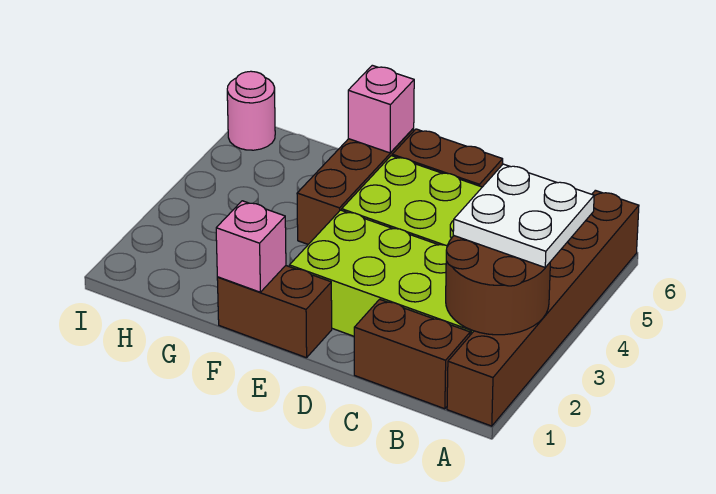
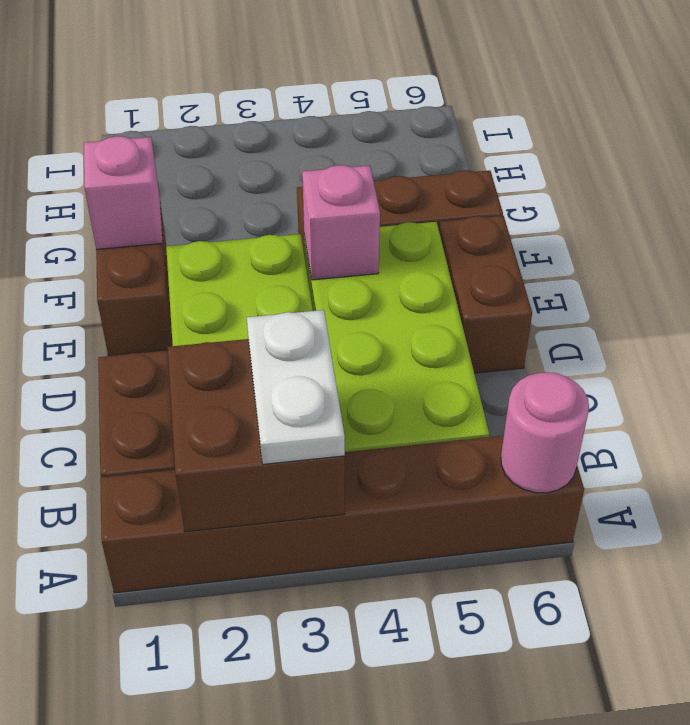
brown 2x2 round brick [446,236,550,335] -> brown 2x2 brick [168,339,345,532]
white 2x2 plate [453,164,594,267] -> white 1x2 plate [247,310,345,464]
pink 1x1 brick [348,65,414,153] -> pink 1x1 brick moved to [302,165,380,280]
pink 1x1 round brick [227,71,275,150] -> pink 1x1 round brick moved to [501,372,589,493]

